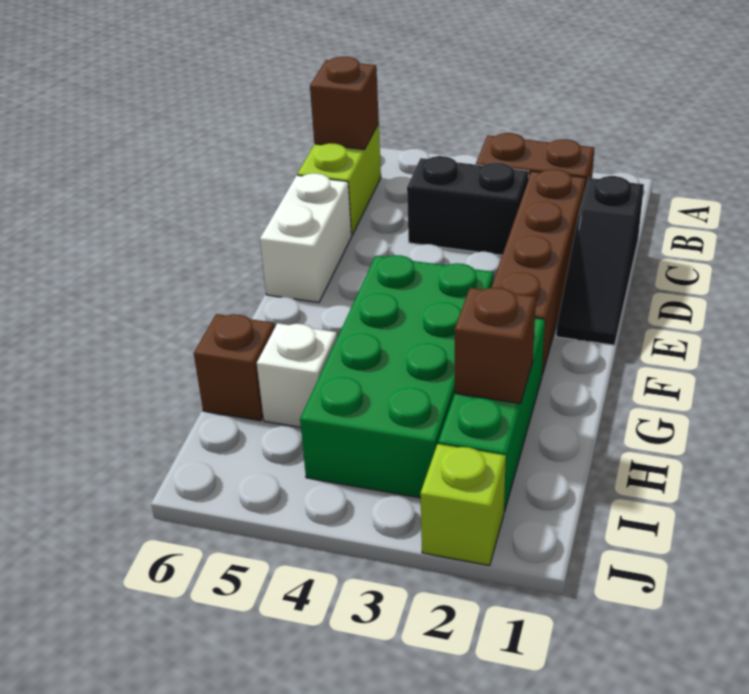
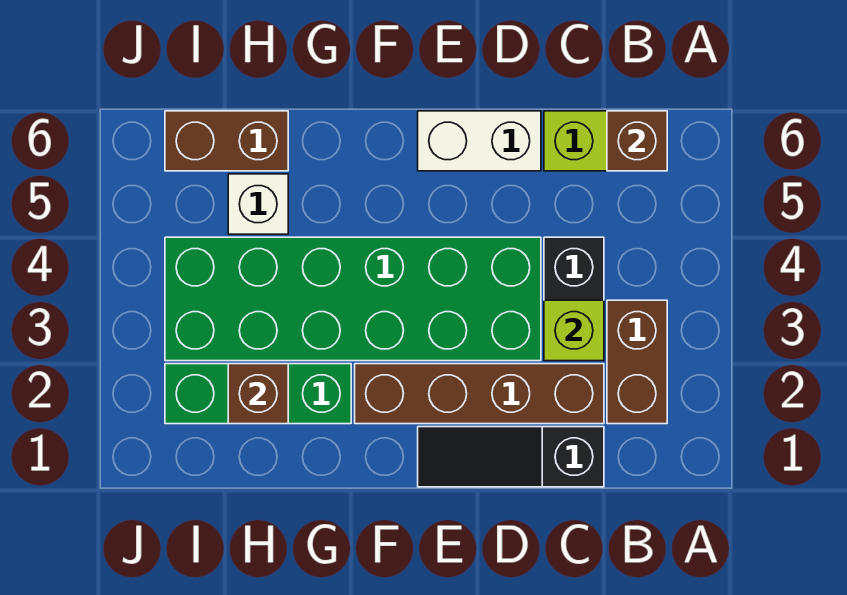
green 2x4 brick [300,255,494,498] -> green 2x6 brick [165,237,541,361]
brown 1x1 brick [194,314,275,421] -> brown 1x2 brick [165,111,288,171]
lime 1x1 brick [420,444,506,565] -> lime 1x1 brick moved to [544,300,604,361]

